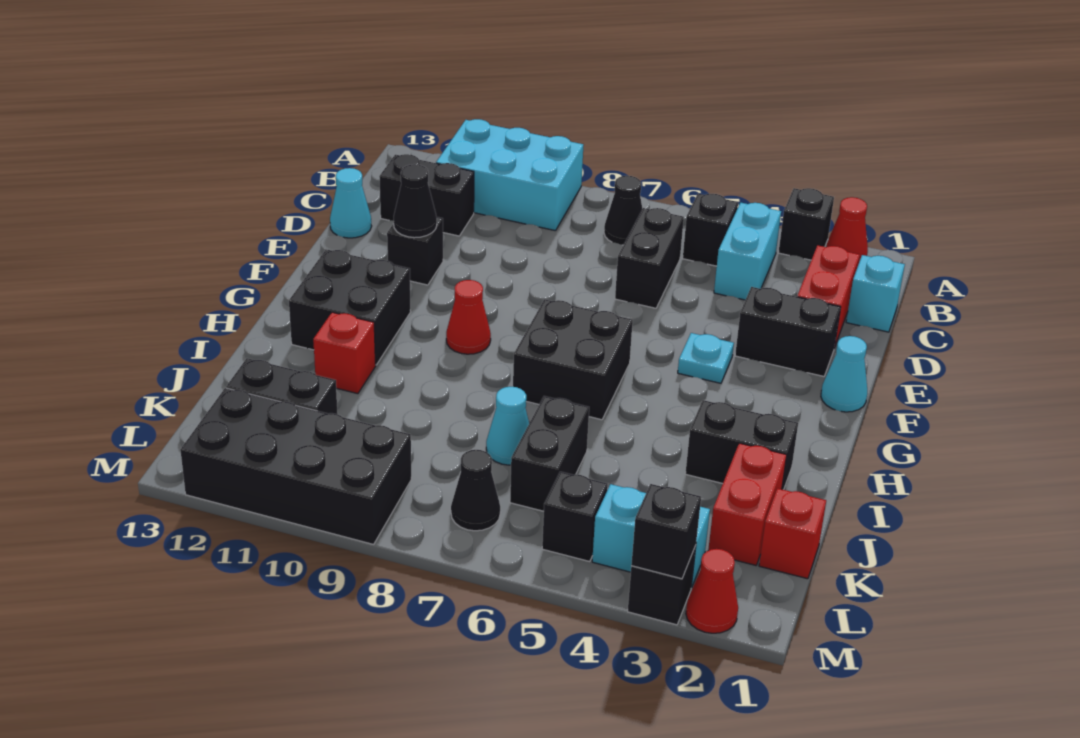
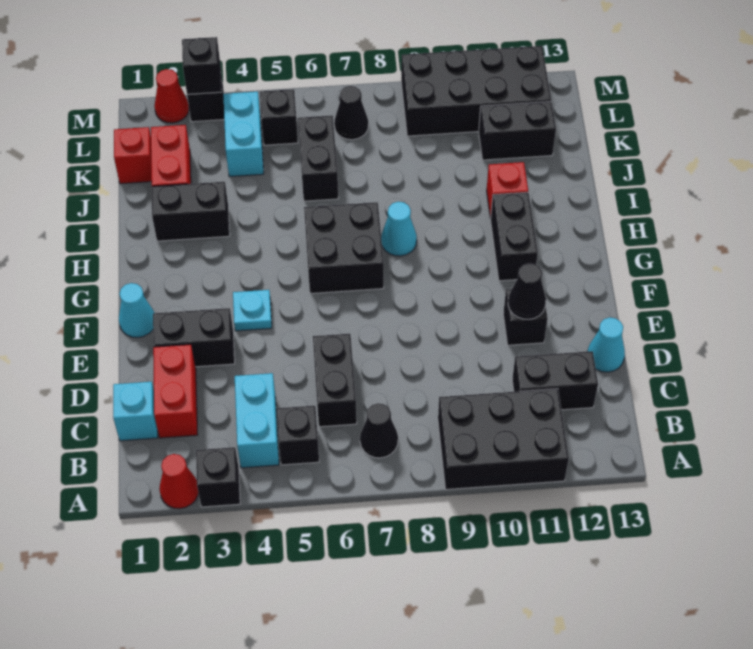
cyan 2x3 brick [436,119,583,231] -> black 2x3 brick [438,389,569,490]
red 1x1 cone [446,280,491,354] -> none
black 2x2 brick [289,249,411,365] -> black 1x2 brick [491,192,538,281]
cyan 1x1 cone [486,387,529,465] -> cyan 1x1 cone moved to [381,202,417,256]
cyan 1x2 brick [592,484,710,588] -> cyan 1x2 brick turned to [223,92,264,177]

